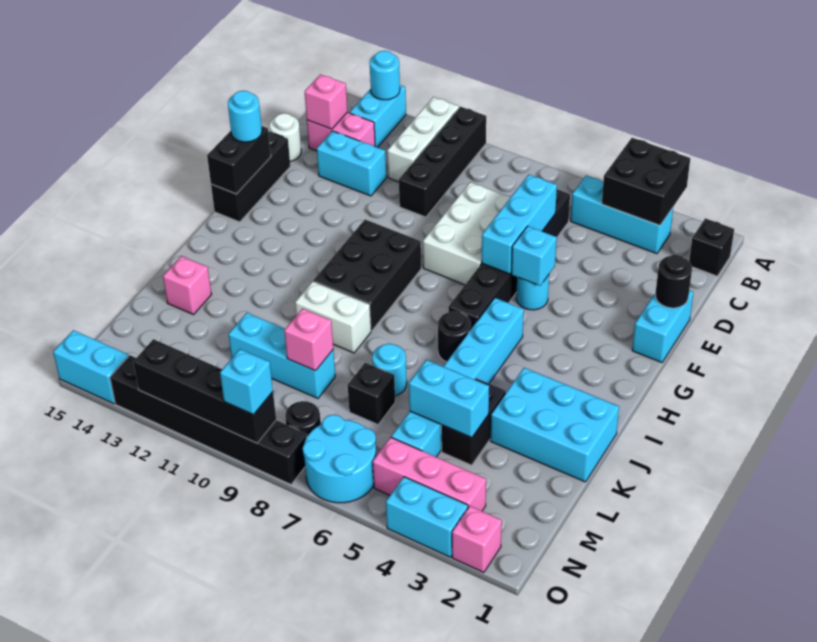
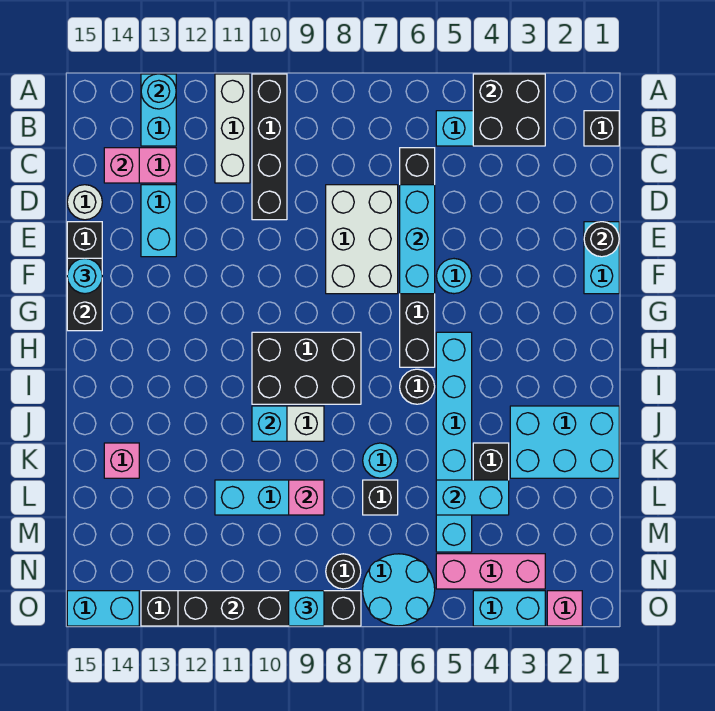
cyan 1x2 brick [317,131,386,196] -> cyan 1x2 brick turned to [141,185,176,257]
cyan 1x1 brick [511,226,557,286] -> cyan 1x1 brick moved to [252,406,287,441]
black 2x3 brick [313,220,421,331] -> black 2x3 brick turned to [252,332,361,404]

